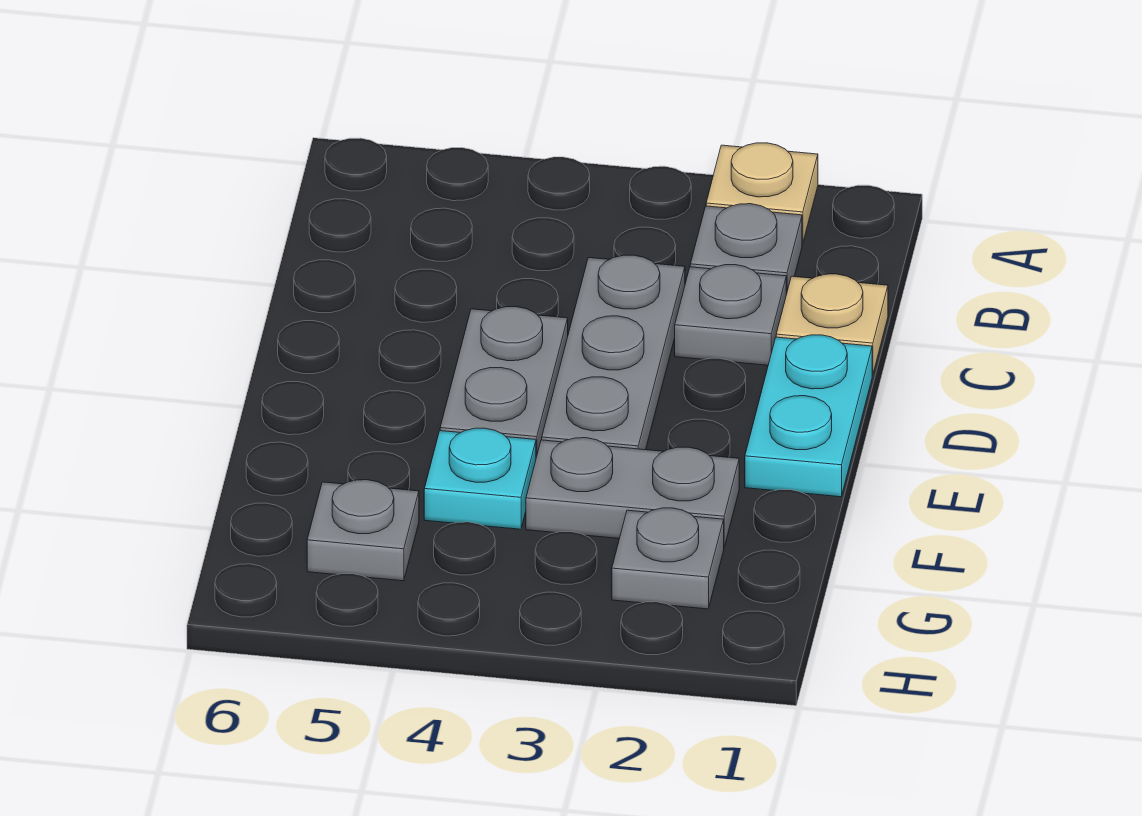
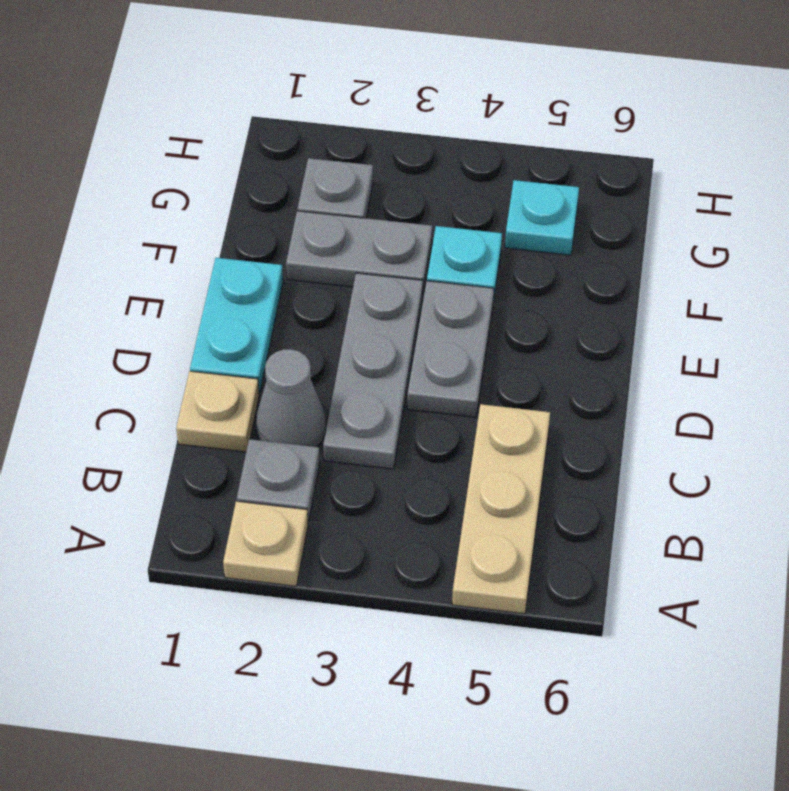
none -> tan 1x3 plate [452,404,550,614]
grey 1x1 plate [675,265,786,365] -> grey 1x1 cone [256,349,326,447]
grey 1x1 plate [307,480,419,581] -> cyan 1x1 plate [505,180,579,255]

